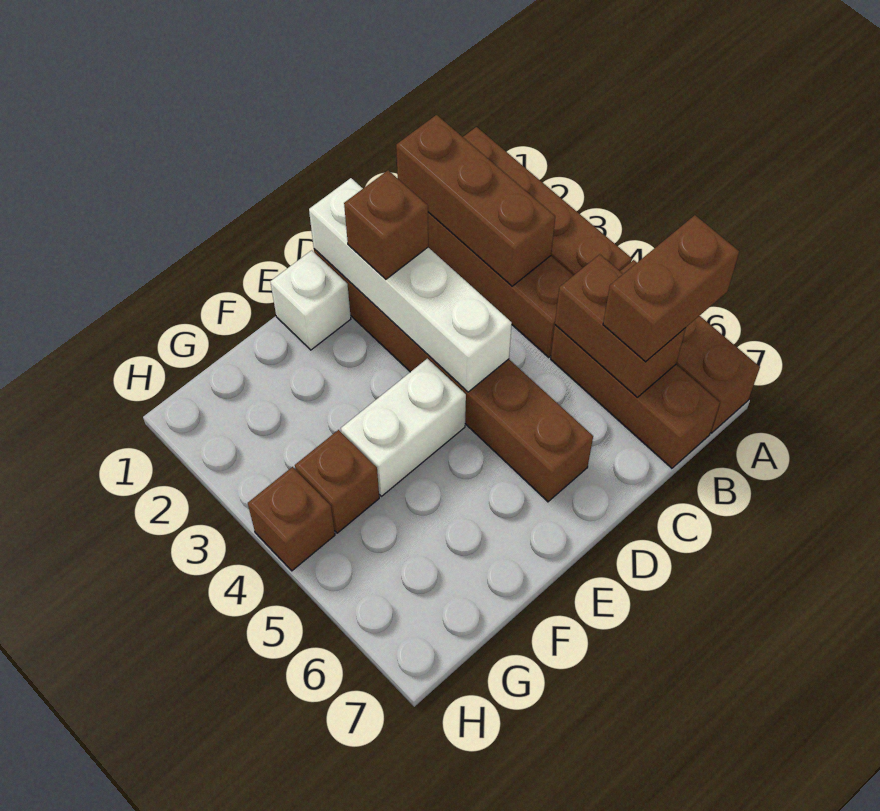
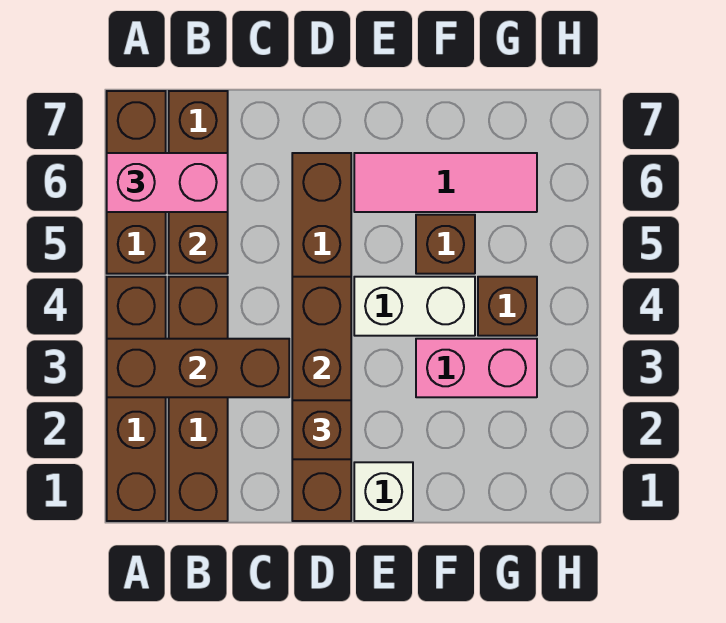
brown 1x2 brick [603,215,739,362] -> pink 1x2 brick [107,153,228,212]
brown 1x3 brick [396,115,555,286] -> brown 1x3 brick turned to [107,339,289,397]
white 1x4 brick [309,178,512,392] -> brown 1x4 brick [292,277,351,521]
none -> pink 1x3 tile [354,153,537,212]
none -> pink 1x2 brick [416,339,537,397]
brown 1x1 brick [248,467,335,571] -> brown 1x1 brick moved to [416,215,475,274]

